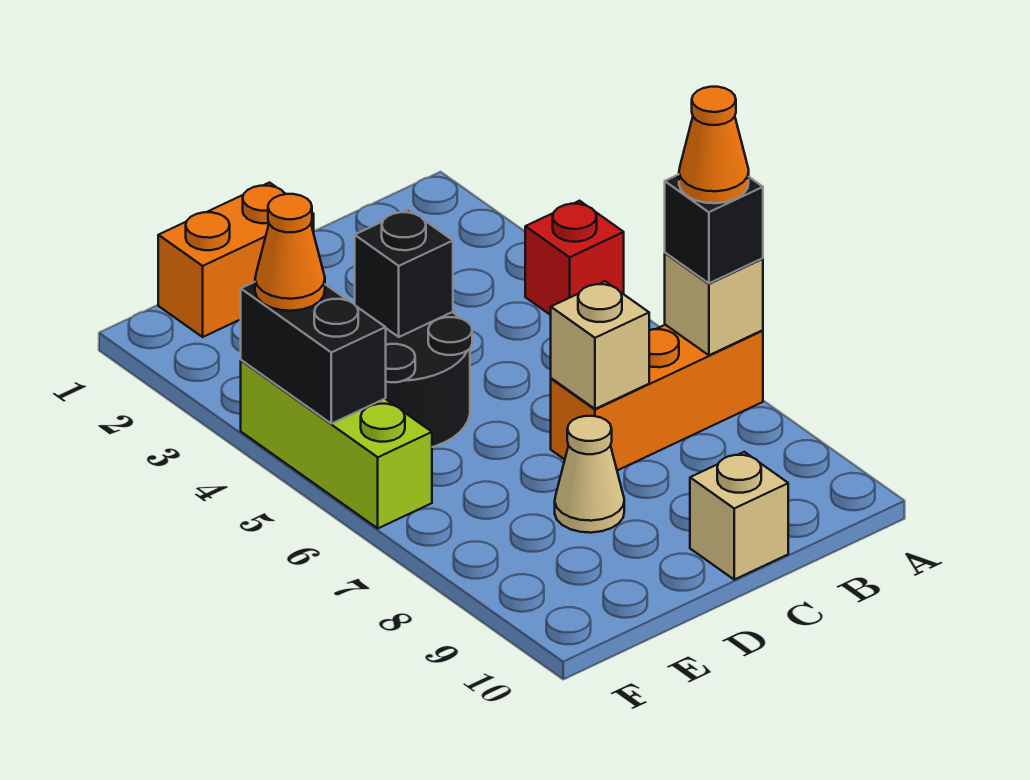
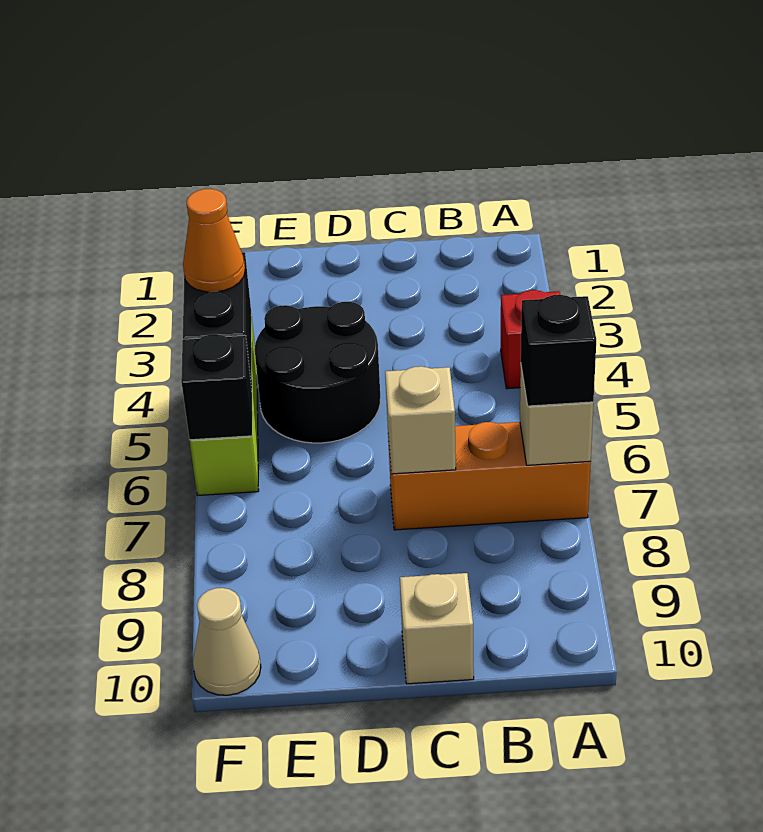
orange 1x1 cone [679,87,749,203] -> none
orange 1x2 brick [158,183,314,337] -> none
black 1x1 brick [355,209,453,337] -> black 1x1 brick moved to [181,334,252,440]
tan 1x1 cone [555,416,624,533] -> tan 1x1 cone moved to [193,588,261,695]

